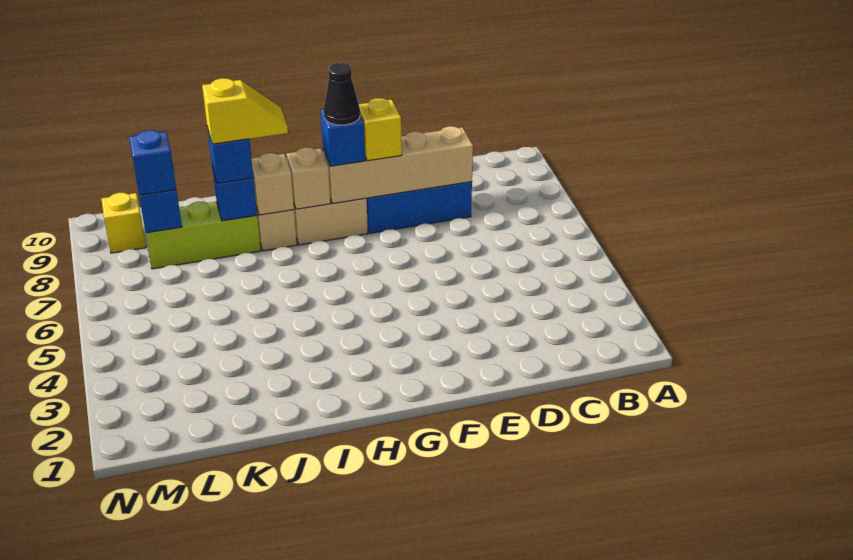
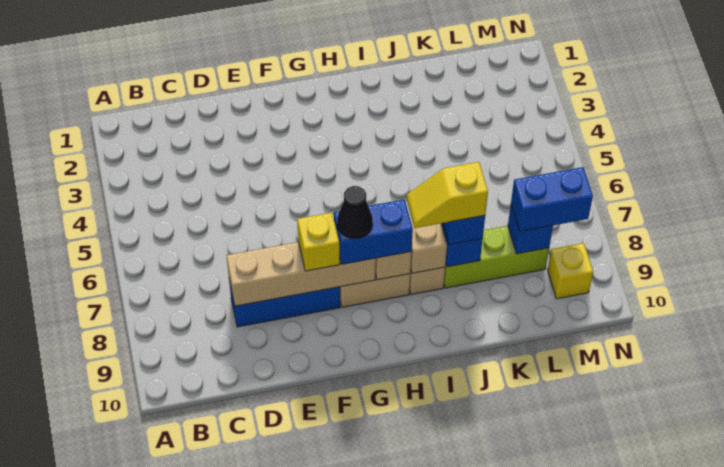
blue 1x1 brick [321,109,365,166] -> blue 1x2 brick [334,199,413,264]
blue 1x1 brick [129,130,176,195] -> blue 1x2 brick [511,167,593,231]

